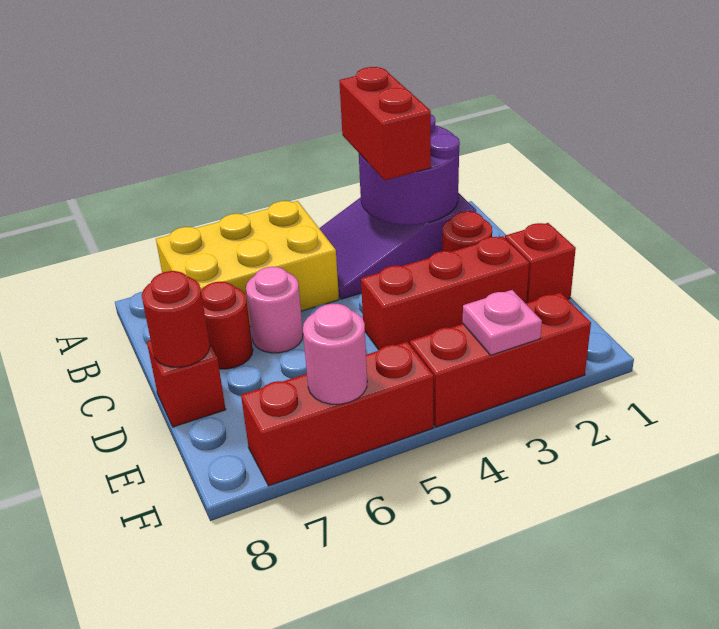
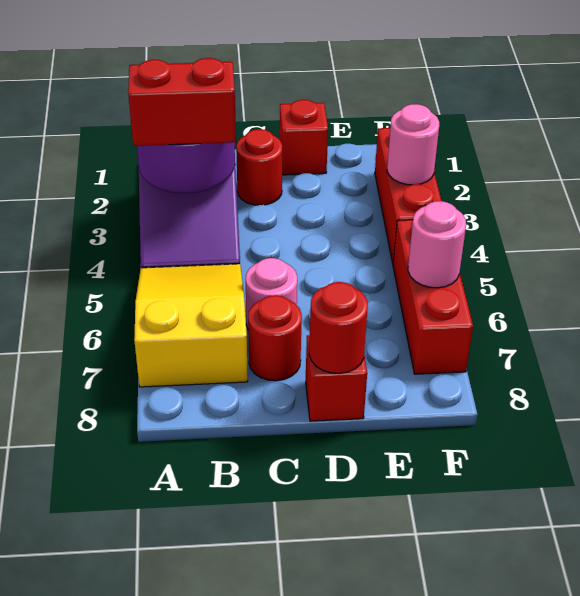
yellow 2x3 brick [156,201,339,327] -> yellow 2x3 slope [134,264,248,387]
red 1x3 brick [361,236,529,350] -> none
pink 1x1 plate [463,290,542,355] -> pink 1x1 round brick [387,104,439,185]

